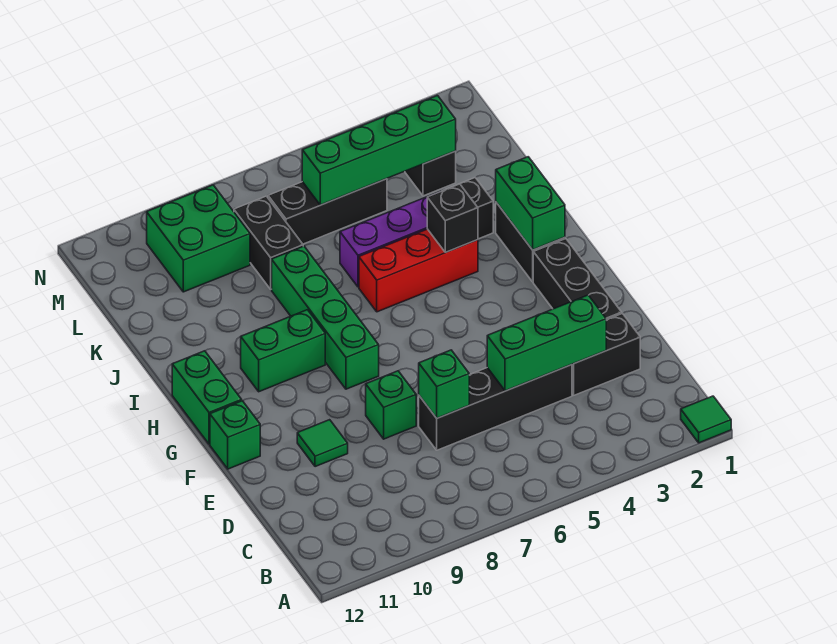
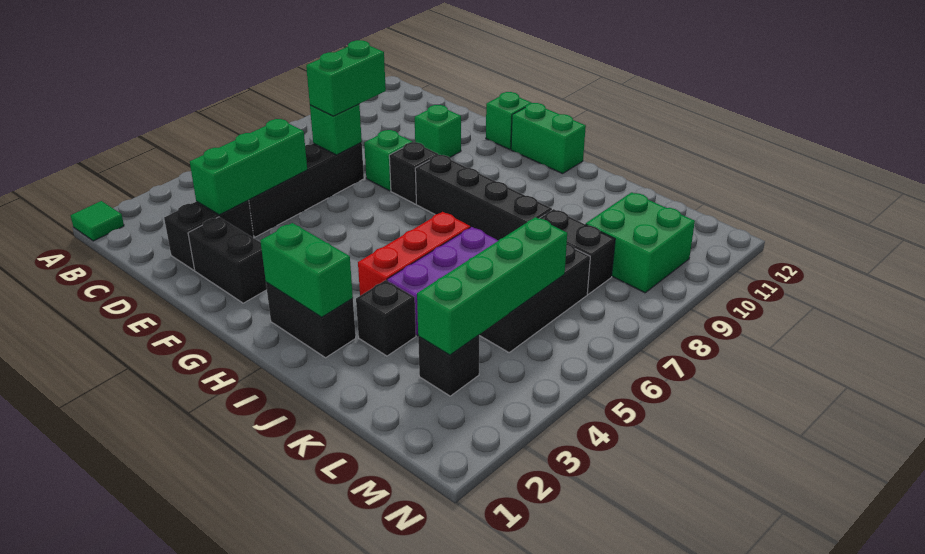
black 1x3 brick [533,239,622,320] -> black 1x2 brick [188,217,267,303]
green 1x1 tile [297,420,348,467] -> green 1x1 brick [415,105,461,158]
green 1x4 brick [272,246,379,389] -> black 1x4 brick [415,155,552,241]
green 1x2 brick [241,310,325,392] -> green 1x2 brick moved to [306,40,386,116]
black 1x1 brick [427,184,478,252] -> black 1x1 brick moved to [389,142,438,204]

